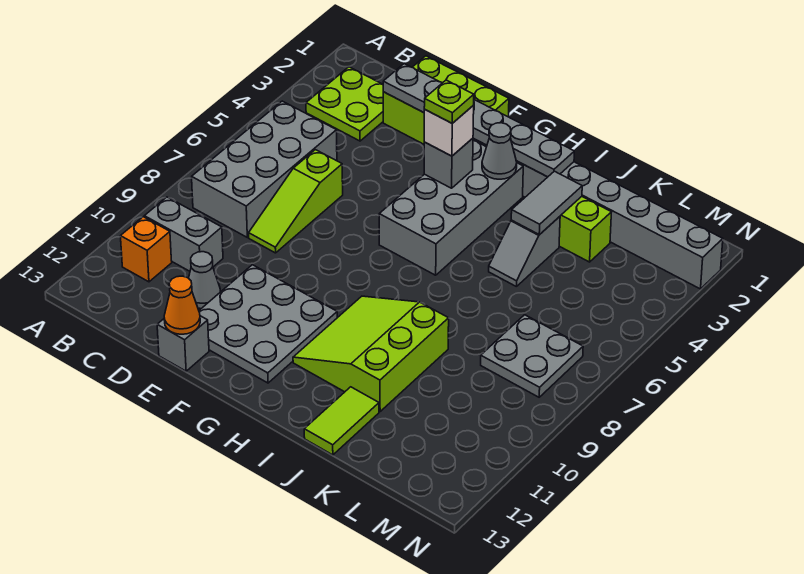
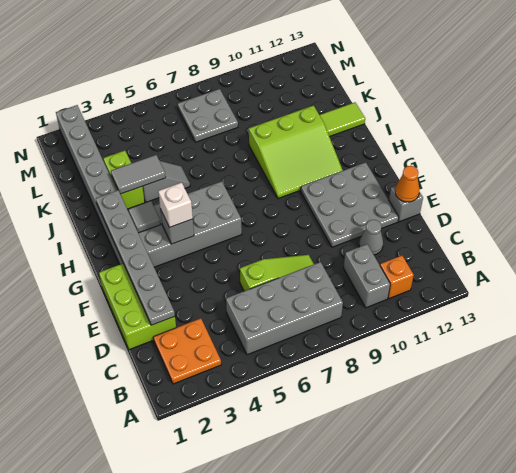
lime 2x2 plate [306,67,383,141] -> orange 2x2 plate [153,318,221,384]
lime 1x1 plate [424,80,474,123] -> none
grey 1x1 cone [482,123,517,179] -> grey 1x1 tile [129,201,161,233]

